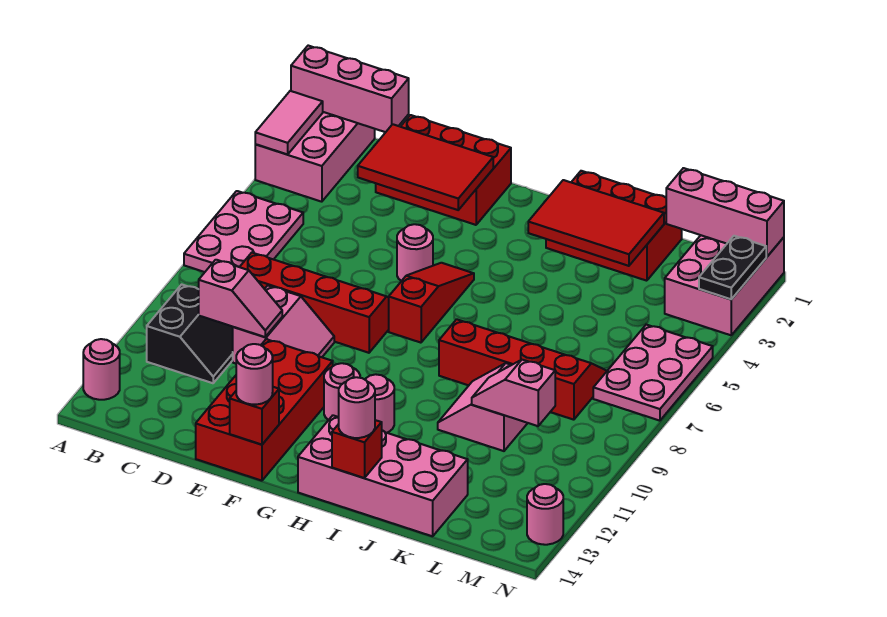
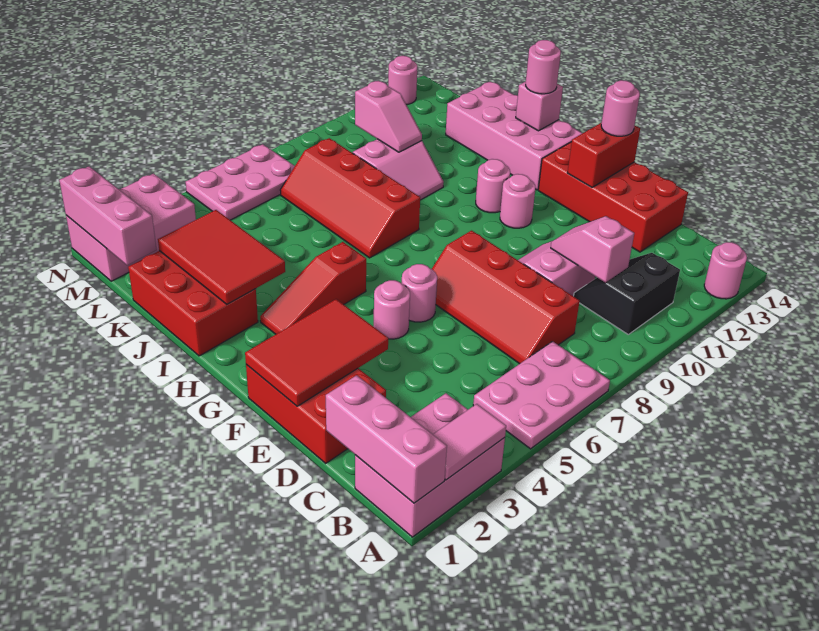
red 2x3 tile [358,124,493,210] -> red 2x3 tile turned to [245,299,388,406]
red 2x4 brick [196,339,333,481] -> red 2x4 brick turned to [538,142,688,252]
none -> pink 1x1 round brick [402,264,437,322]
red 1x1 brick [230,387,279,445] -> red 1x2 brick [568,123,640,187]
red 1x3 slope [389,263,474,343] -> red 1x3 slope moved to [260,242,366,334]
red 1x1 brick [332,420,382,478] -> pink 1x1 brick [516,82,563,131]
black 1x2 plate [699,236,766,299] -> none

